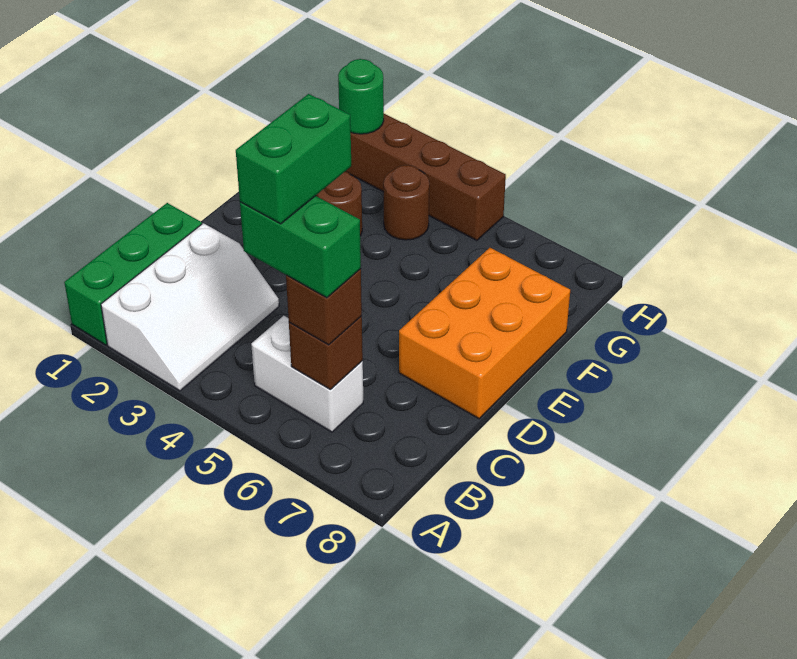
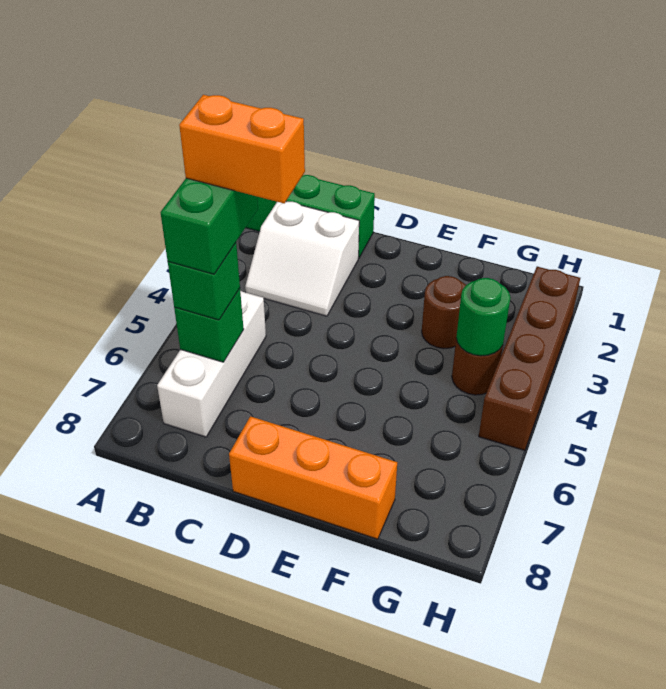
white 2x3 slope [101,223,279,391] -> white 2x2 slope [245,202,359,316]
white 1x2 brick [251,316,363,432] -> white 1x3 brick [157,291,266,437]
green 1x2 brick [236,94,351,224] -> orange 1x2 brick [179,95,305,203]
brown 1x1 brick [289,316,363,389] -> green 1x1 brick [174,288,244,362]
brown 1x1 brick [286,269,362,345] -> green 1x1 brick [168,243,240,320]
orange 2x3 brick [399,248,570,419] -> orange 1x3 brick [229,416,397,539]
green 1x1 round brick [338,59,384,134] -> green 1x1 round brick moved to [456,278,510,356]

